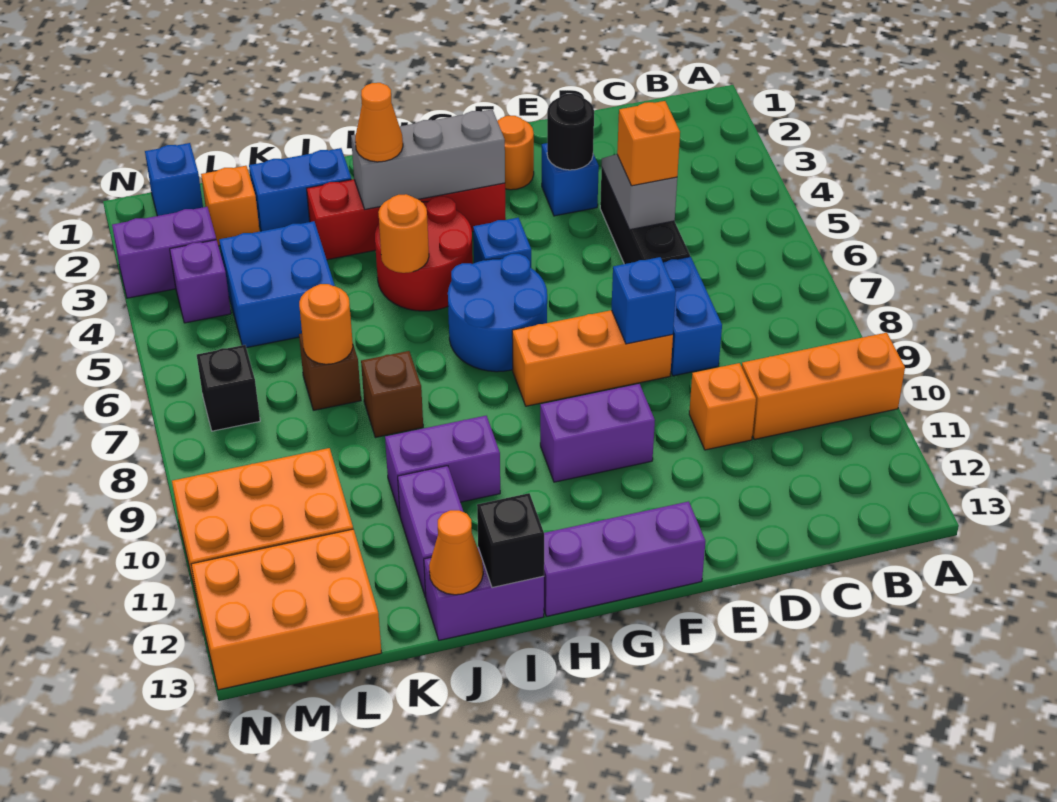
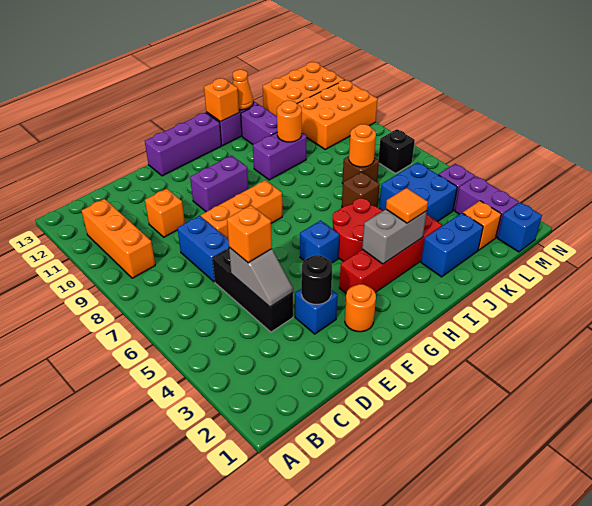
orange 1x3 brick [742,333,905,439] -> orange 1x3 brick turned to [82,199,155,278]
blue 1x1 brick [612,257,676,344] -> none
grey 1x3 brick [351,109,505,209] -> grey 1x2 brick [362,209,427,264]
blue 2x2 round brick [448,254,547,372] -> none
orange 1x1 cone [355,83,403,162] -> orange 1x1 tile [386,188,428,223]
orange 1x1 round brick [378,194,429,273] -> orange 1x1 round brick moved to [277,101,302,142]
black 1x1 brick [477,493,544,588] -> orange 1x1 brick [204,78,239,122]
brown 1x1 brick [361,351,423,437] -> brown 1x1 brick moved to [342,172,380,207]
purple 1x2 brick [112,207,216,298] -> purple 1x2 brick turned to [455,176,519,238]

